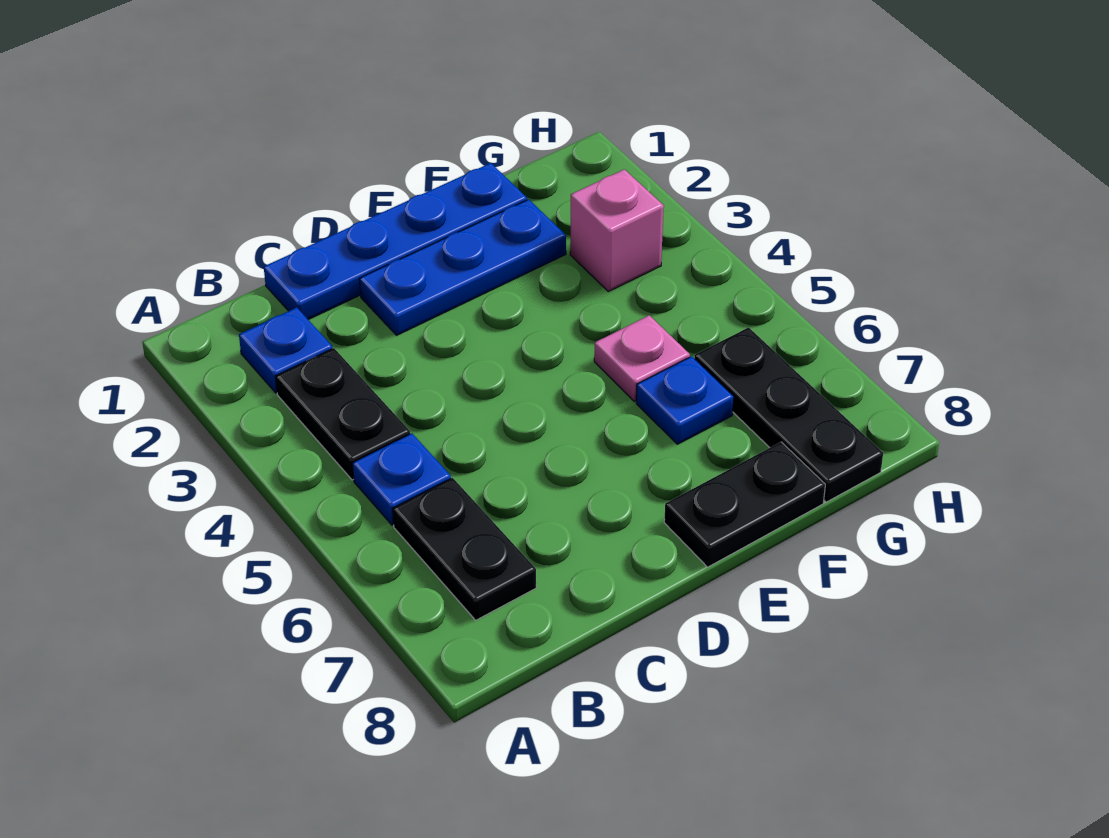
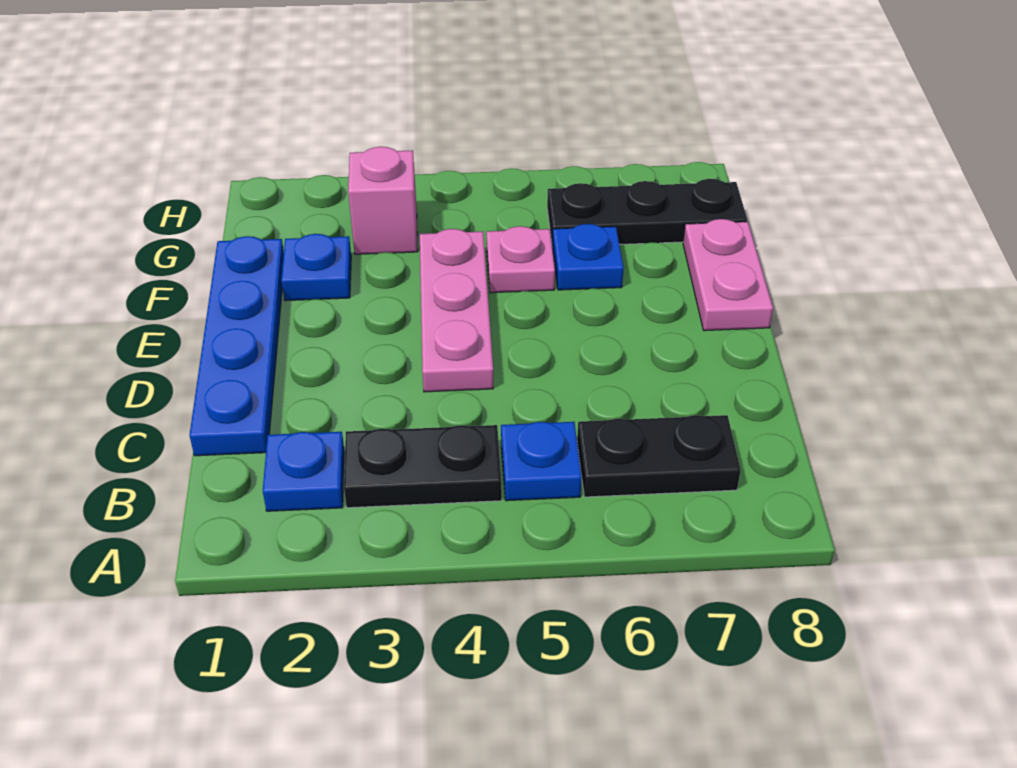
blue 1x3 plate [359,199,566,335] -> blue 1x1 plate [281,234,351,301]
none -> pink 1x3 plate [420,229,493,392]
black 1x2 plate [664,442,825,567] -> pink 1x2 plate [683,219,773,331]

